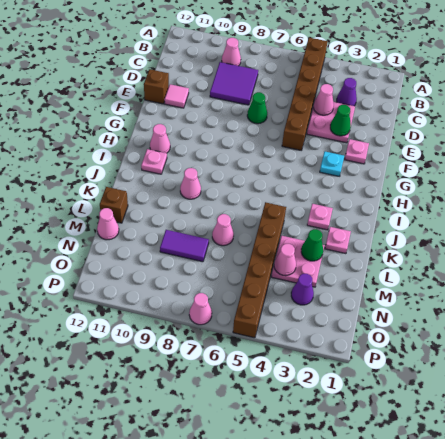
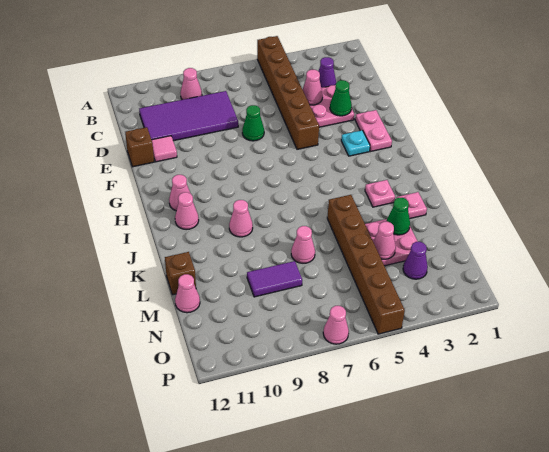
purple 2x2 tile [210,62,258,105] -> purple 2x4 tile [139,91,238,141]
pink 1x1 plate [345,139,369,164] -> pink 1x2 plate [355,110,392,151]
pink 1x1 plate [141,149,167,174] -> pink 1x1 cone [175,192,199,230]

